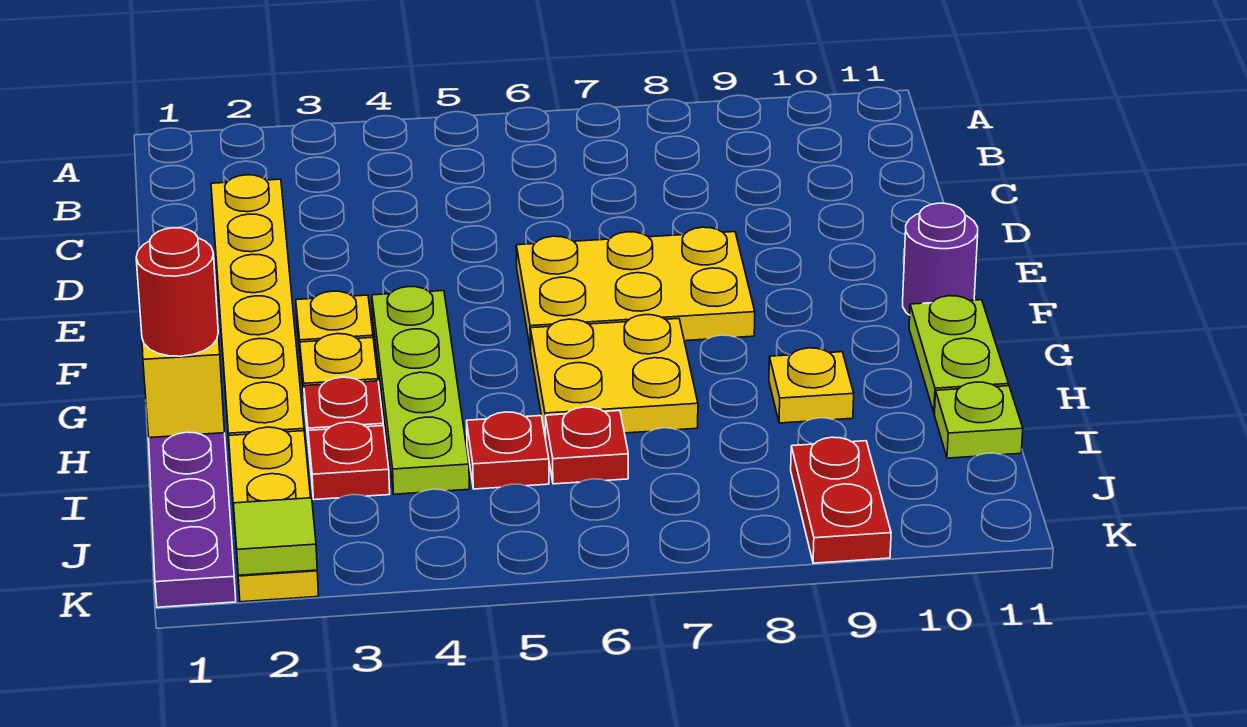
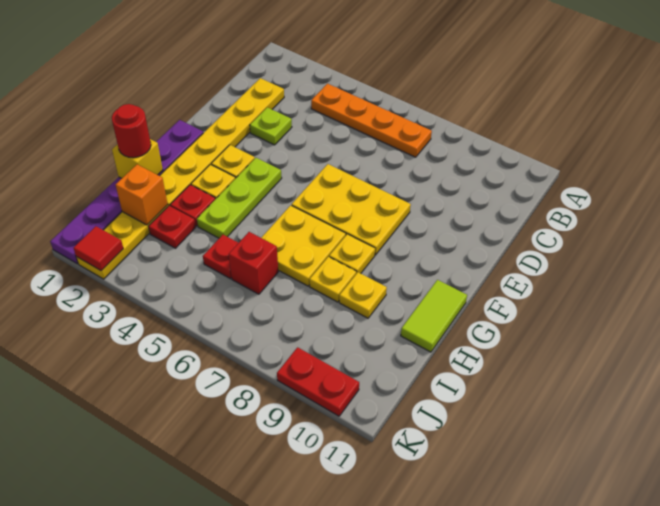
none -> orange 1x4 plate [311,84,432,157]
lime 1x4 plate [372,287,470,494] -> lime 1x3 plate [197,158,282,238]
purple 1x1 round brick [903,203,978,315] -> none
none -> yellow 1x1 plate [329,234,375,274]
lime 1x2 plate [909,296,1009,413] -> lime 1x2 tile [401,280,467,352]
none -> yellow 1x1 plate [310,257,356,302]
none -> orange 1x1 brick [116,164,168,225]
red 1x1 plate [545,407,628,484] -> red 1x1 brick [229,232,278,294]
lime 1x1 plate [935,382,1023,458] -> lime 1x1 plate moved to [250,107,292,145]
red 1x2 plate [791,437,891,563] -> red 1x2 plate turned to [277,347,359,416]
lime 1x1 tile [233,498,317,575] -> red 1x1 tile [74,226,123,271]

